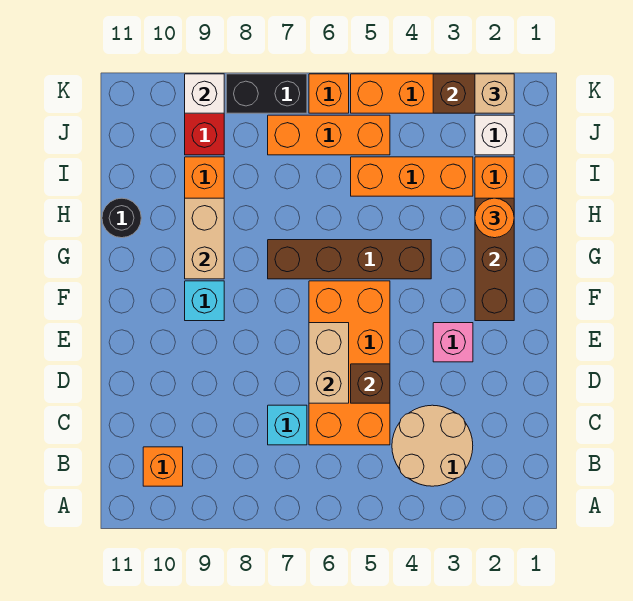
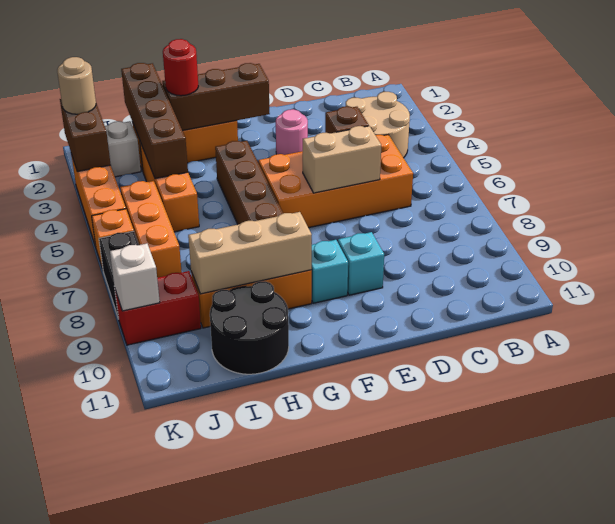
orange 1x1 brick [143,447,183,486] -> none
cyan 1x1 brick [268,405,307,445] -> cyan 1x1 brick moved to [338,232,384,295]
pink 1x1 brick [433,323,473,362] -> pink 1x1 round brick [276,109,308,155]
tan 1x2 brick [185,198,224,279] -> tan 1x3 brick [188,212,312,294]
orange 1x1 round brick [475,198,514,238] -> red 1x1 round brick [163,39,198,96]
black 1x1 round brick [102,198,141,238] -> black 2x2 round brick [210,281,289,374]
none -> brown 1x4 brick [121,63,188,179]
tan 1x1 brick [475,74,514,113] -> tan 1x1 round brick [57,57,96,114]

